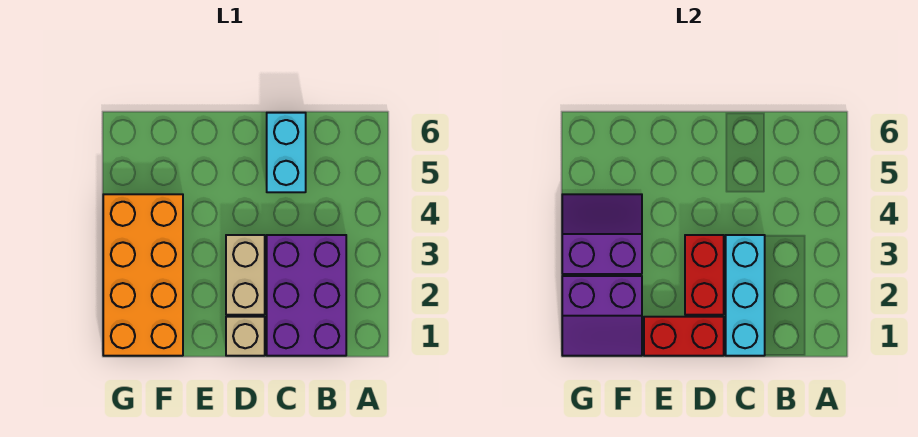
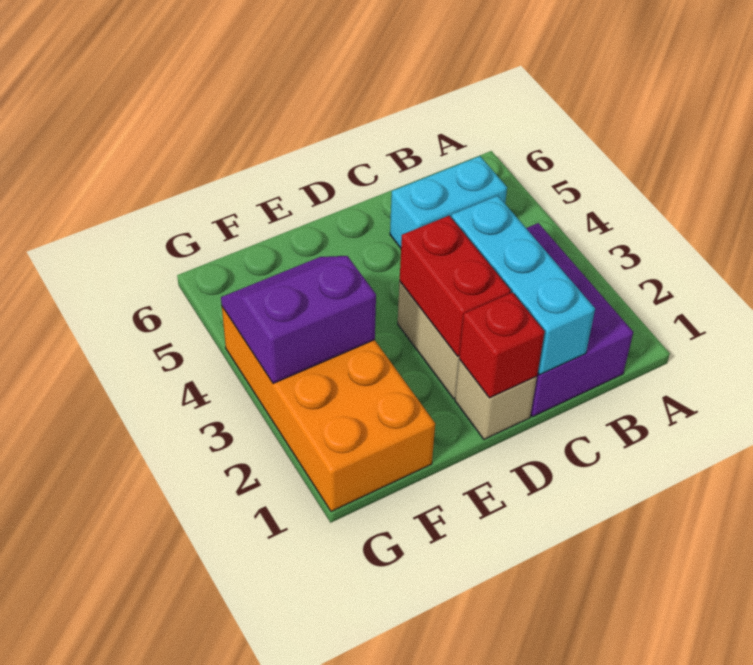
cyan 1x2 brick [267,113,306,192] -> cyan 1x2 brick turned to [390,156,507,248]
red 1x2 brick [644,317,724,356] -> red 1x1 brick [459,292,545,398]
purple 2x2 slope [562,276,642,356] -> none

